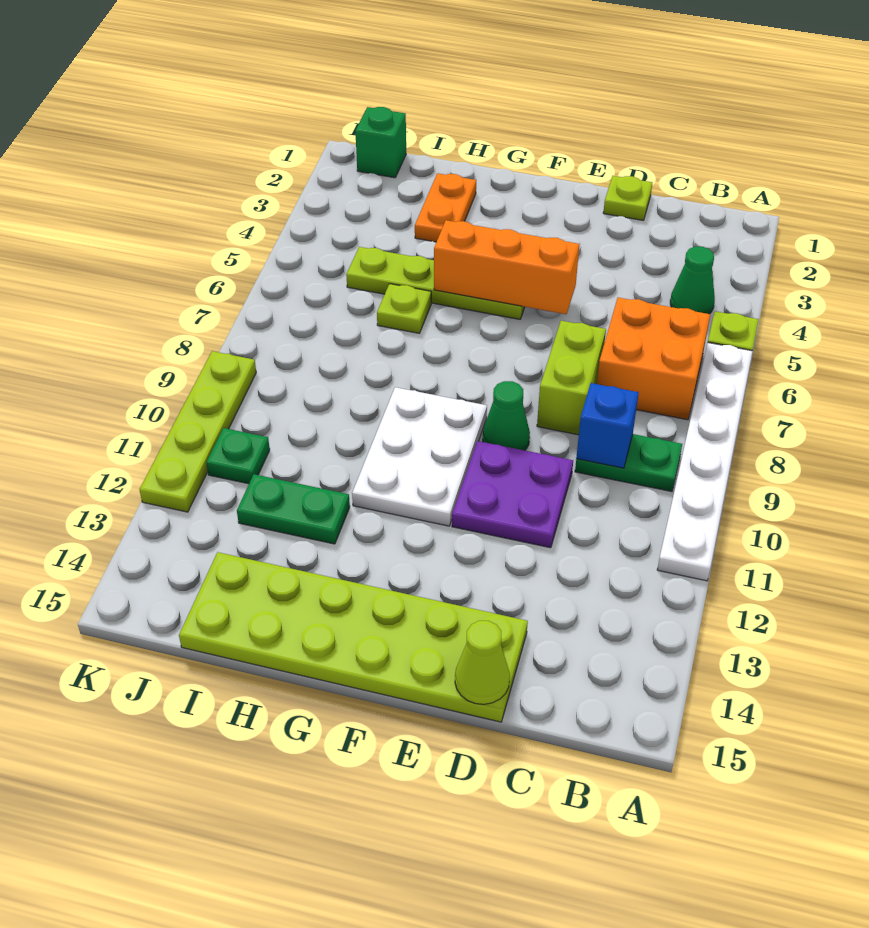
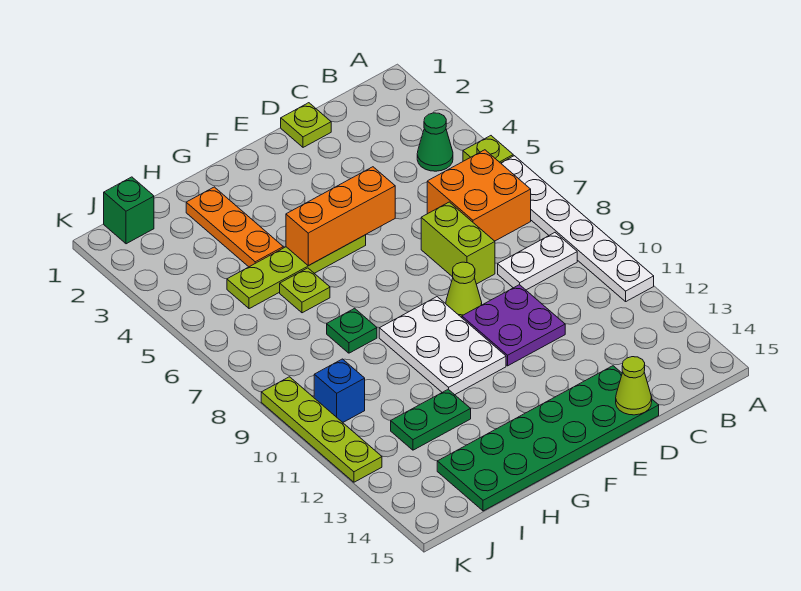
green 1x2 plate [575,434,682,492] -> white 1x2 plate [498,233,577,290]
blue 1x1 brick [576,383,639,468] -> blue 1x1 brick moved to [314,359,365,422]
lime 2x6 plate [179,552,528,722] -> green 2x6 plate [437,366,659,511]
green 1x1 cone [483,381,530,450] -> lime 1x1 cone [446,262,482,318]
orange 1x2 plate [415,173,476,242] -> orange 1x3 plate [186,187,283,267]
green 1x1 plate [206,428,270,484] -> green 1x1 plate moved to [327,308,377,353]

